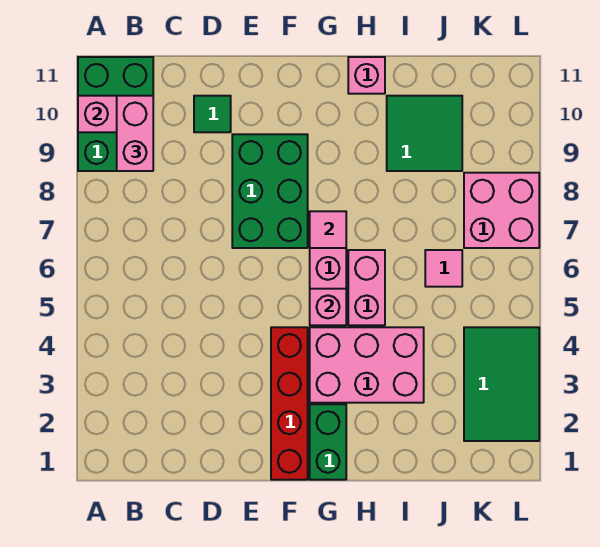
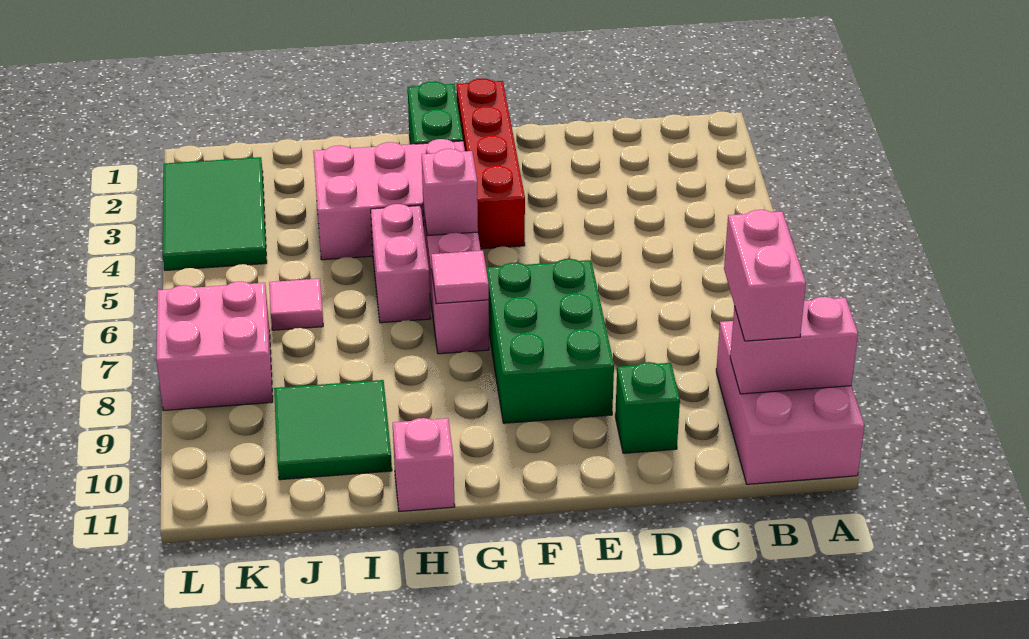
green 2x3 brick [78,57,153,171] -> pink 2x3 brick [716,321,864,484]
green 1x1 tile [194,96,231,132] -> green 1x1 brick [615,362,680,453]

